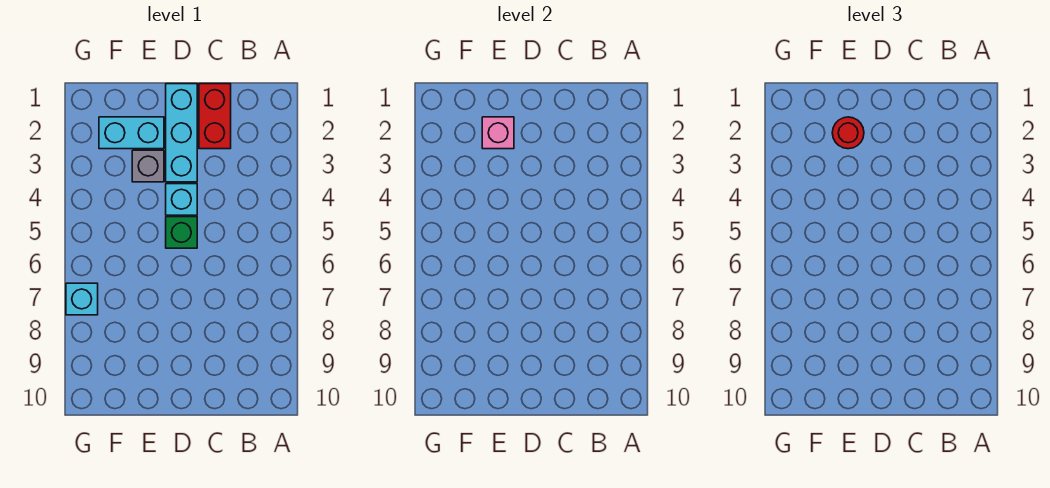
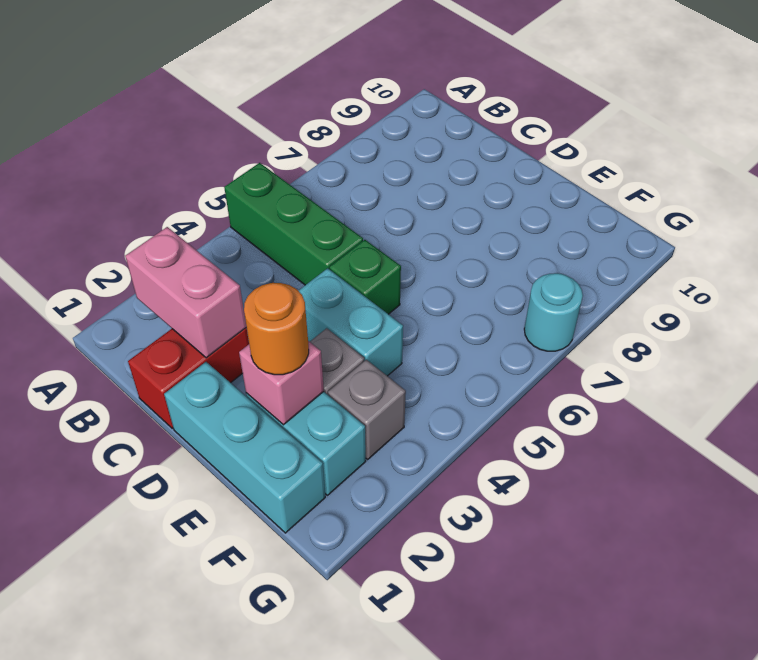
none -> green 1x3 brick [224,163,363,285]
none -> pink 1x2 brick [125,227,246,358]
cyan 1x3 brick [166,84,197,182] -> cyan 1x3 brick turned to [164,362,325,533]
cyan 1x1 brick [166,184,197,215] -> cyan 1x2 brick [299,268,403,376]
red 1x1 round brick [832,117,864,149] -> orange 1x1 round brick [244,283,309,375]
none -> grey 1x1 brick [328,360,406,459]
cyan 1x1 brick [66,283,98,315] -> cyan 1x1 round brick [524,273,583,351]

